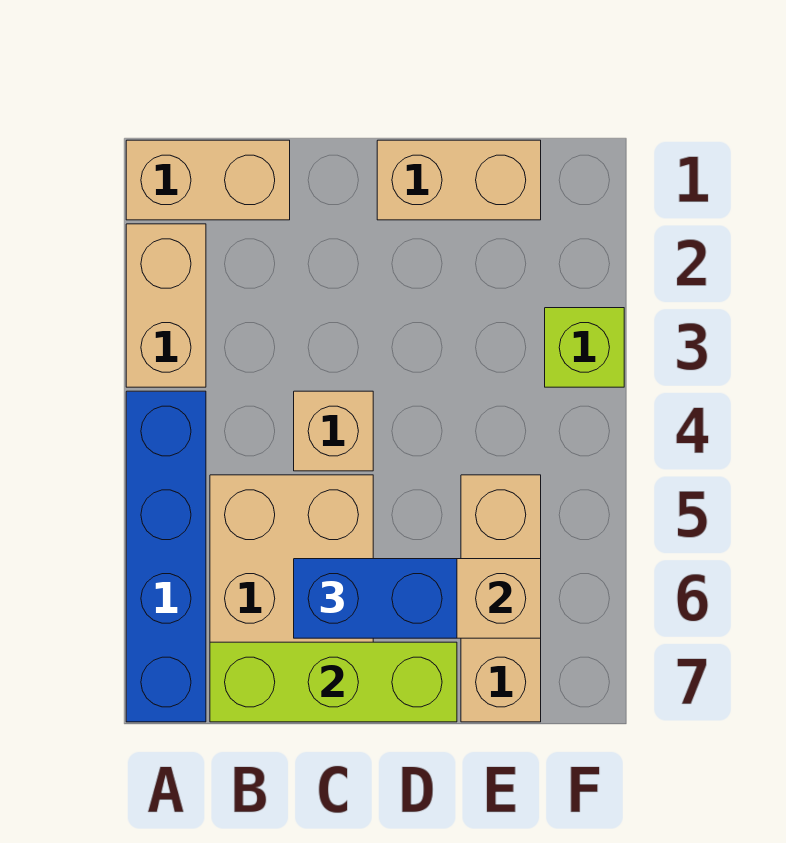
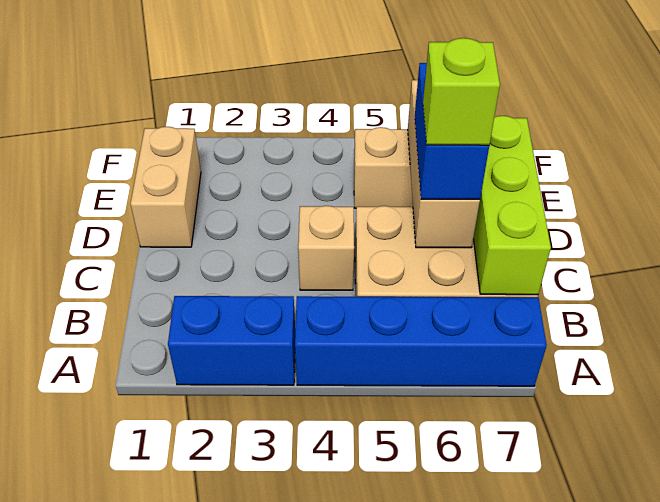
tan 1x2 brick [126,140,290,220] -> none
tan 1x2 brick [126,224,206,387] -> blue 1x2 brick [168,296,295,385]
lime 1x1 brick [545,308,624,387] -> lime 1x1 brick moved to [423,38,500,145]

